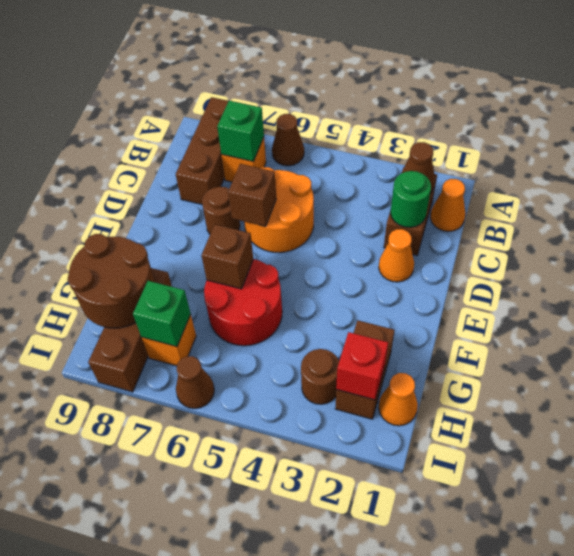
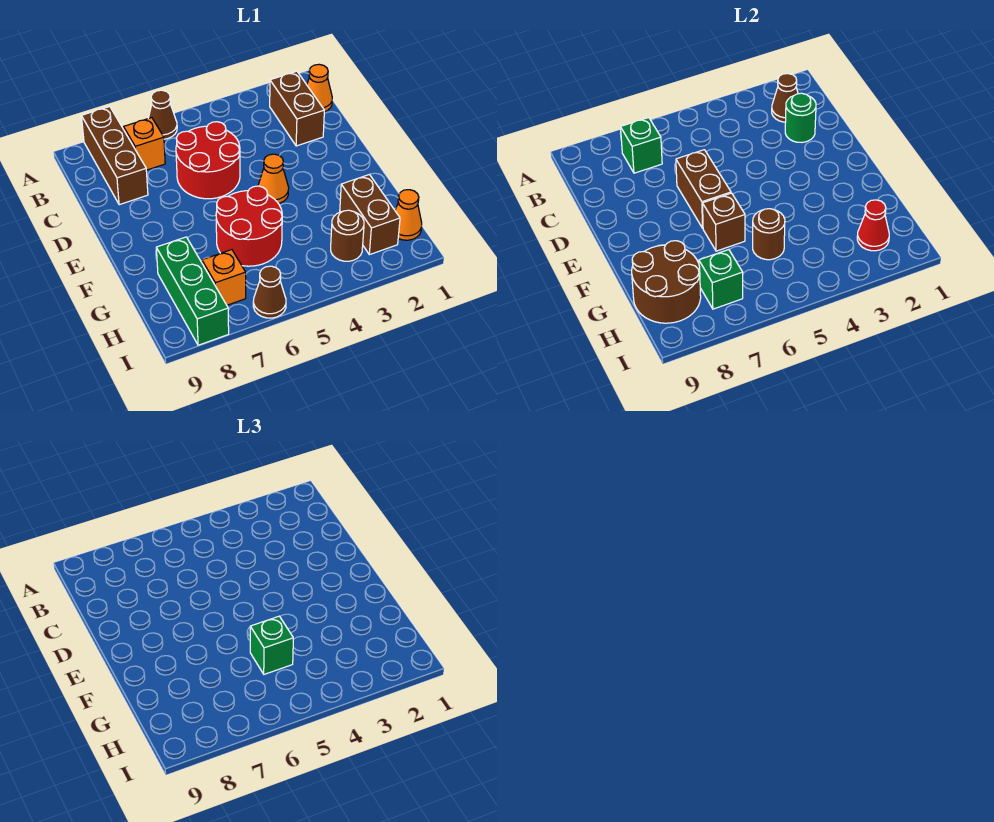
orange 2x2 round brick [244,167,314,253] -> red 2x2 round brick [176,122,240,199]
orange 1x1 cone [379,229,414,282] -> orange 1x1 cone moved to [258,154,289,204]
brown 1x1 brick [228,164,276,227] -> brown 1x2 brick [676,150,731,228]
brown 1x1 round brick [202,187,240,234] -> brown 1x1 round brick moved to [753,209,785,260]
none -> green 1x1 brick [250,616,293,674]
brown 1x3 brick [88,268,172,392] -> green 1x3 brick [156,237,229,345]
red 1x1 brick [336,332,388,400] -> red 1x1 cone [857,200,889,251]

